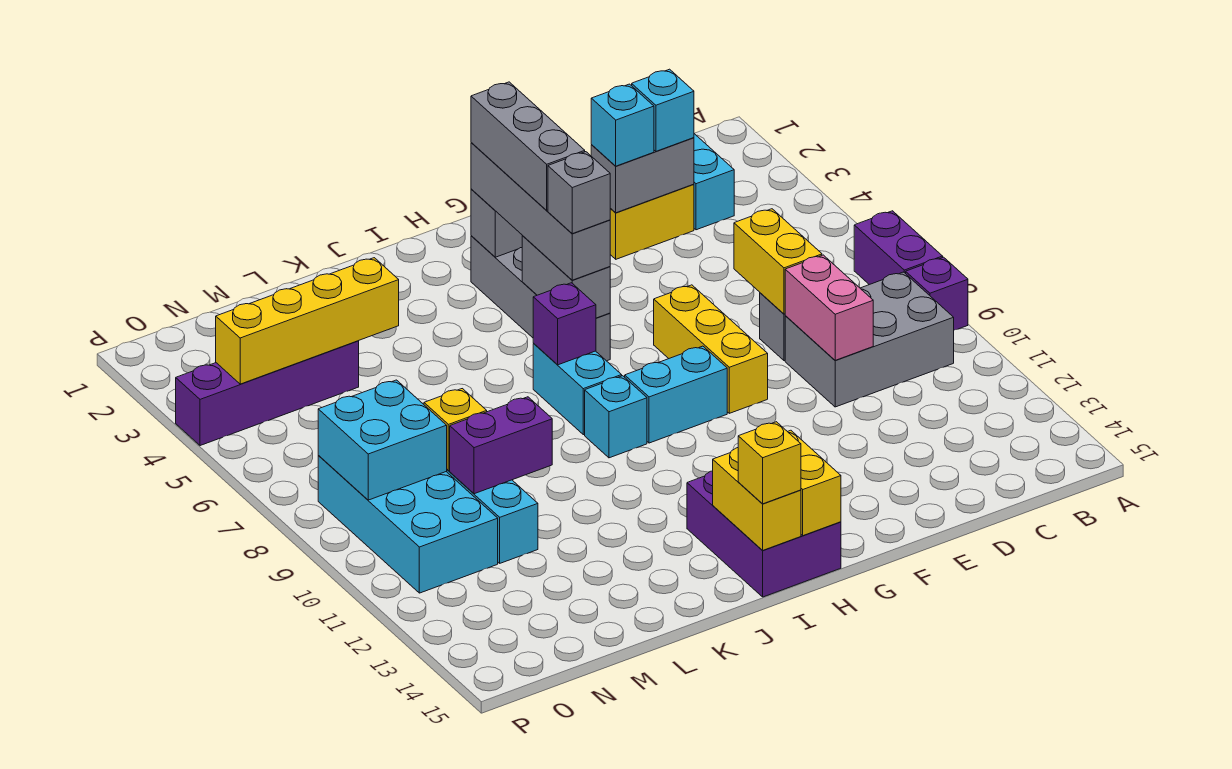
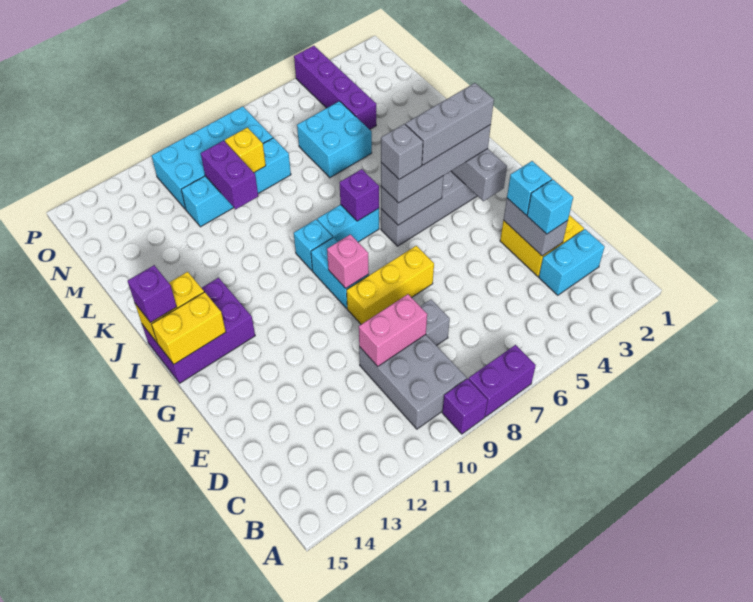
yellow 1x2 brick [734,209,822,314] -> none
none -> pink 1x1 brick [327,234,369,288]
yellow 1x1 brick [738,422,801,504] -> purple 1x1 brick [128,265,177,323]
yellow 1x4 brick [216,258,399,384] -> none
cyan 2x2 brick [318,380,447,500] -> cyan 2x2 brick moved to [297,101,372,178]

